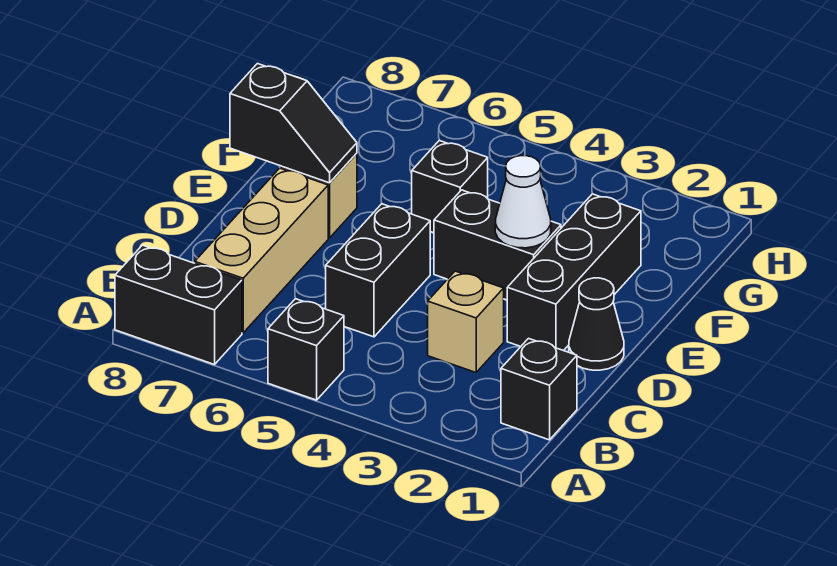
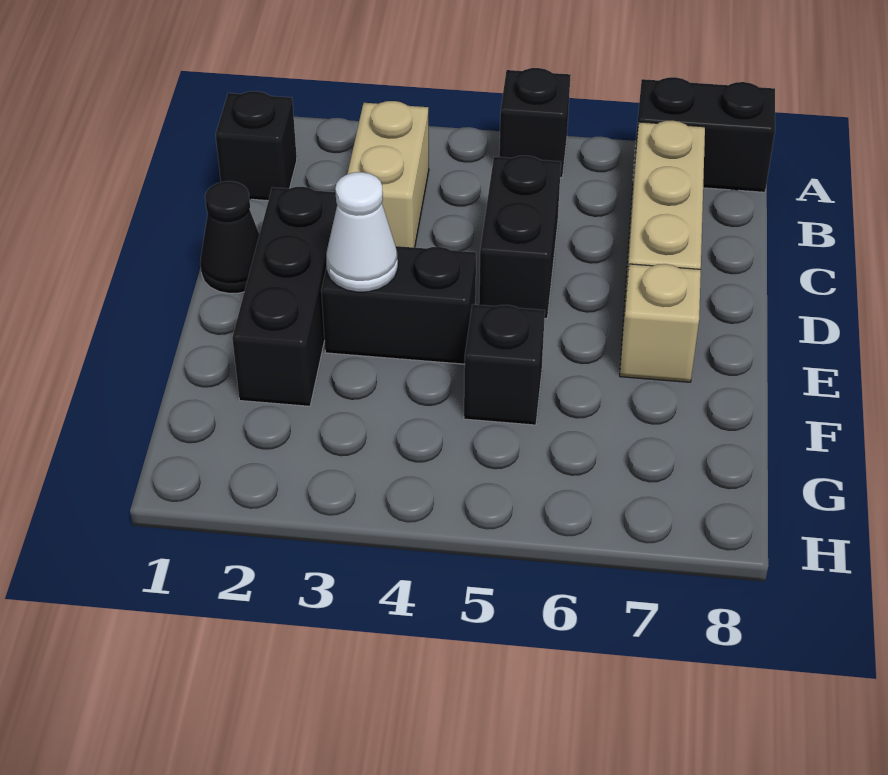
tan 1x1 brick [428,271,504,372] -> tan 1x2 brick [347,101,429,248]
black 1x2 slope [230,64,357,183] -> none

